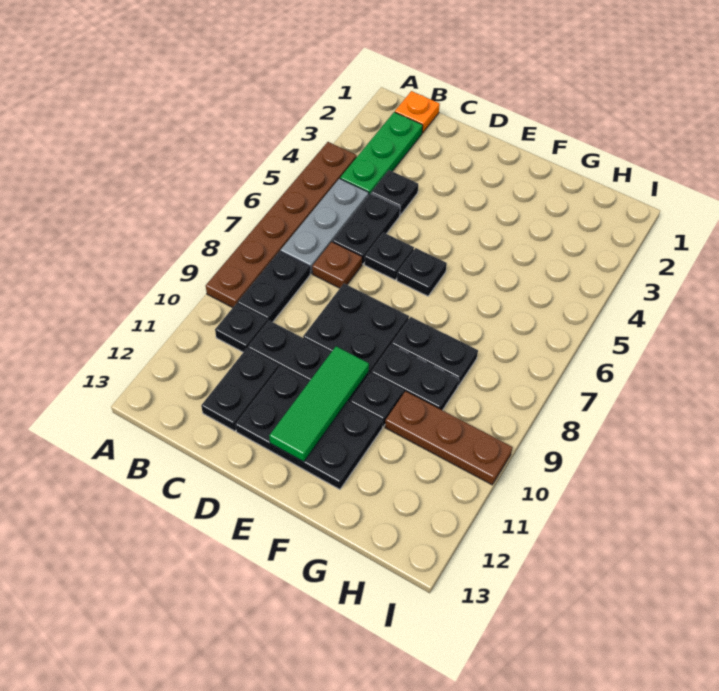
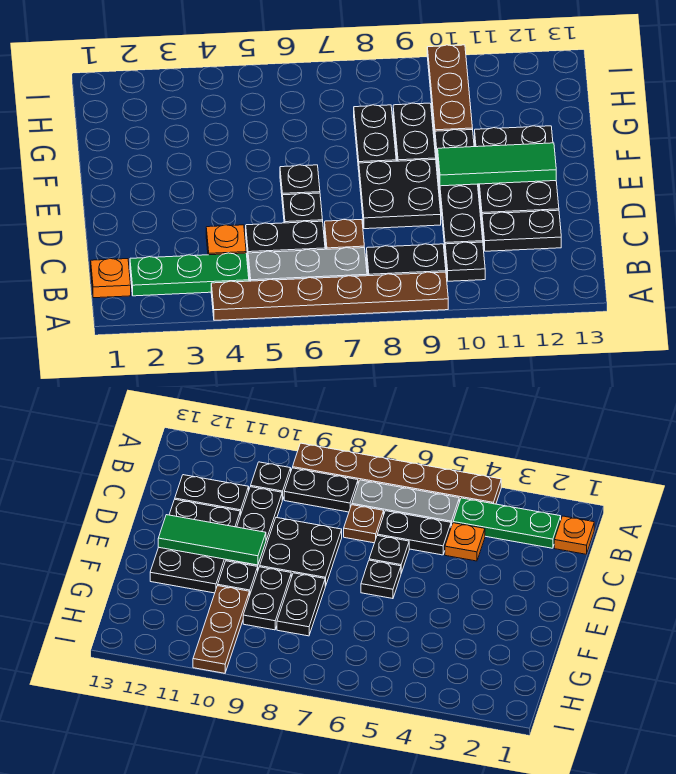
black 1x1 plate [371,170,418,215] -> orange 1x1 plate [206,225,246,255]

